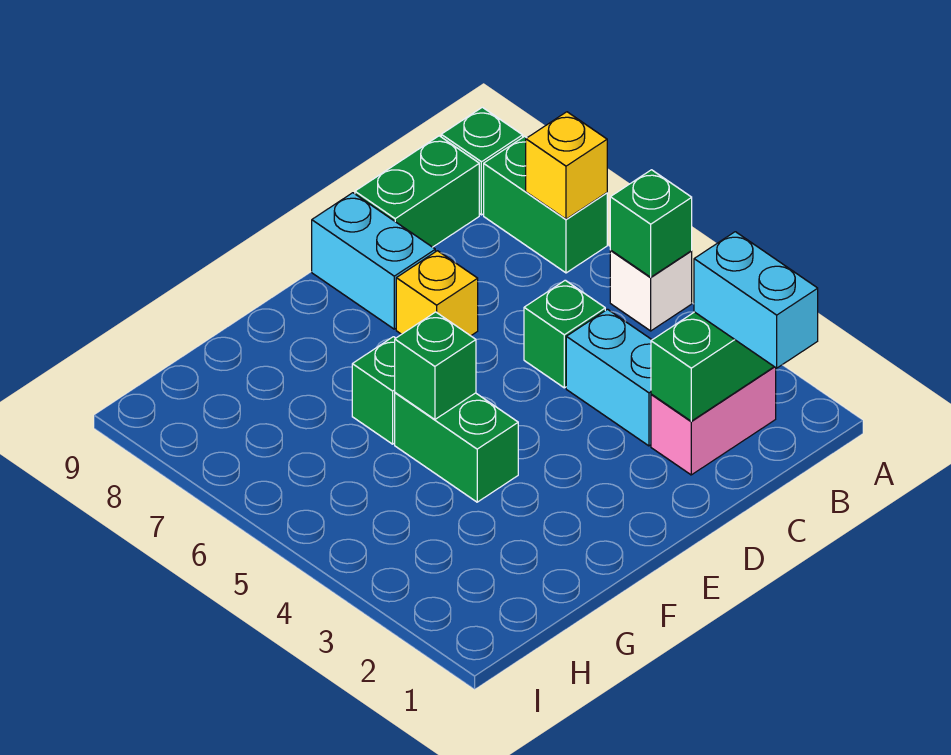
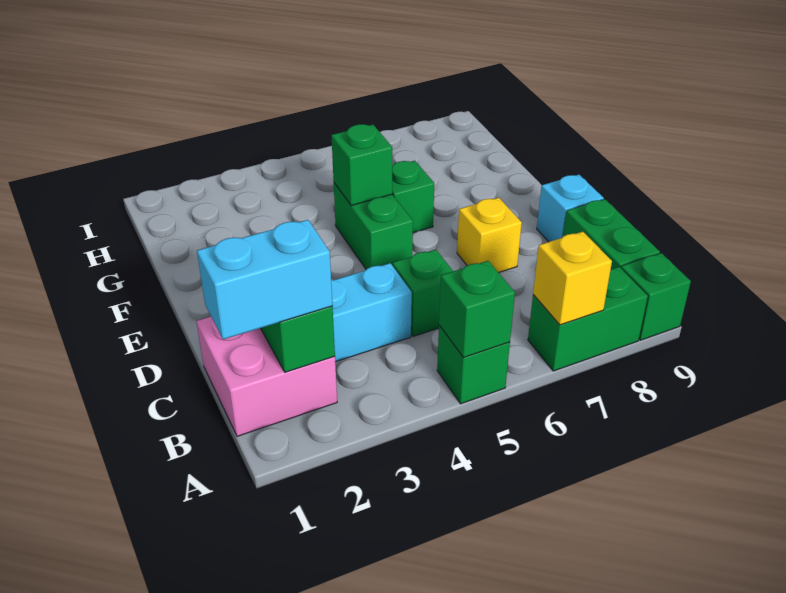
white 1x1 brick [610,251,692,331] -> green 1x1 brick [437,325,510,404]
pink 1x2 brick [651,367,776,475] -> pink 2x2 brick [196,317,337,436]
cyan 1x2 brick [312,193,435,329] -> cyan 1x1 brick [537,175,604,242]
green 1x2 brick [395,393,518,502] -> green 1x2 brick turned to [334,183,413,269]

